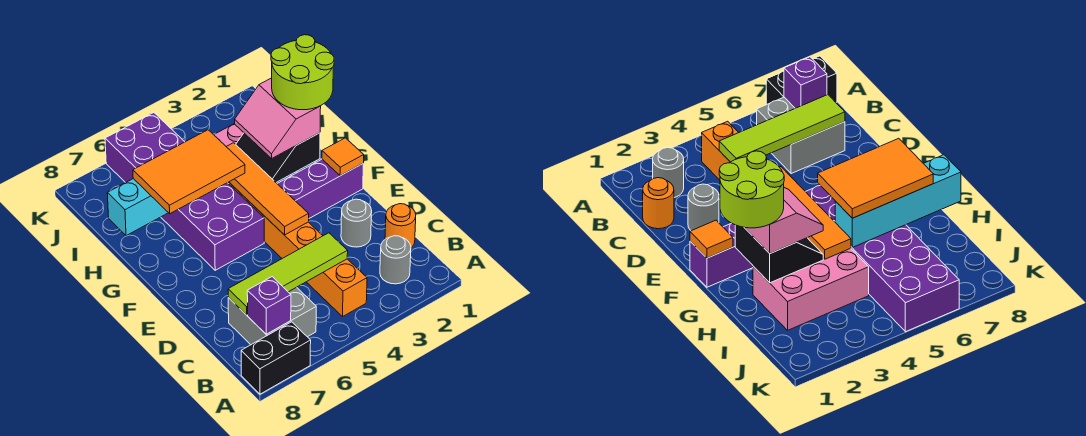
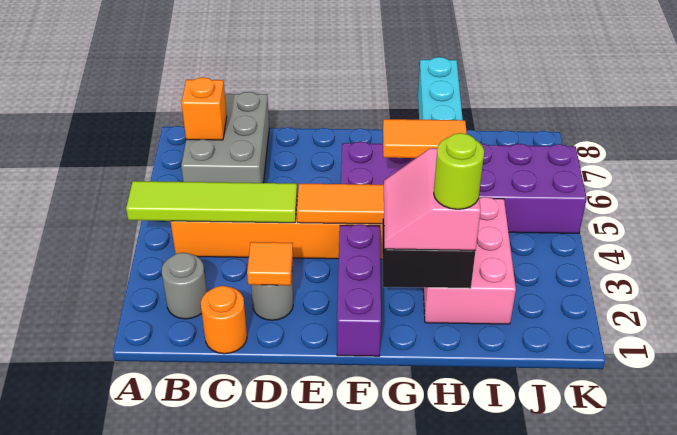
black 1x2 brick [241,322,311,394] -> none
grey 2x2 brick [228,287,316,345] -> grey 2x3 brick [181,92,269,183]
purple 1x1 brick [247,277,291,334] -> orange 1x1 brick [181,77,227,140]
lime 1x4 tile [228,233,348,315] -> lime 1x4 tile turned to [126,181,297,223]
orange 1x1 tile [322,138,364,176] -> orange 1x1 tile moved to [247,242,293,285]
lime 2x2 round brick [271,35,334,110] -> lime 1x1 round brick [434,133,484,209]
pink 2x2 slope [235,78,321,158] -> pink 2x2 slope turned to [384,148,481,250]
orange 2x3 tile [133,130,245,214] -> orange 1x2 tile [383,119,467,158]

